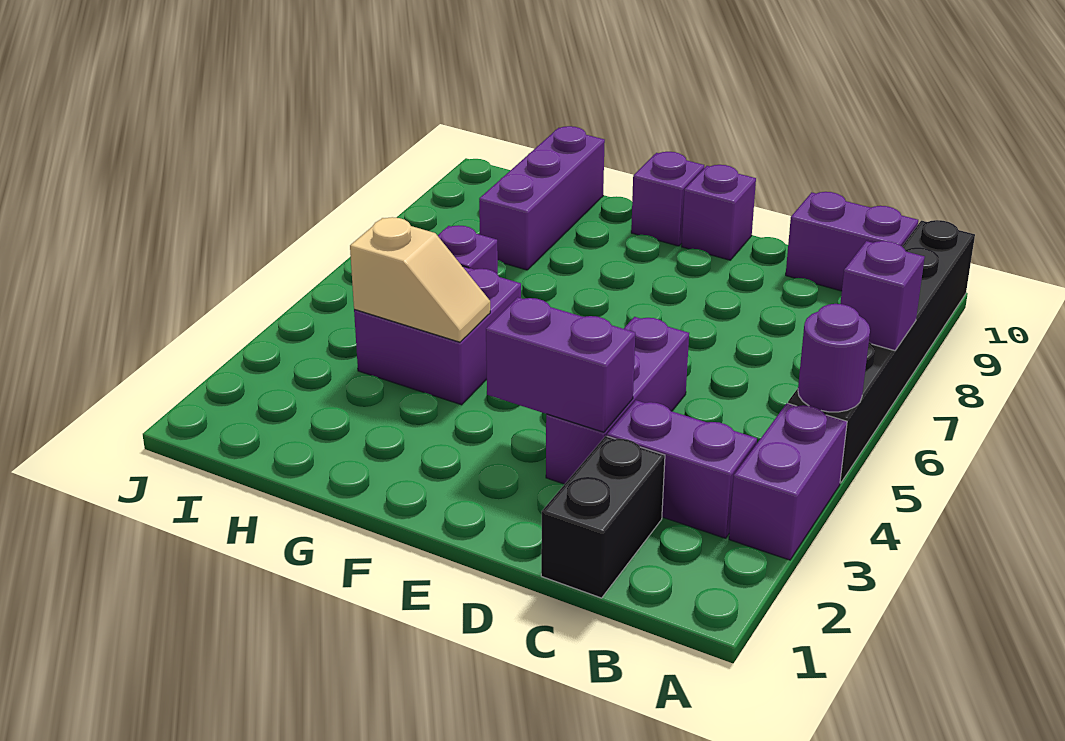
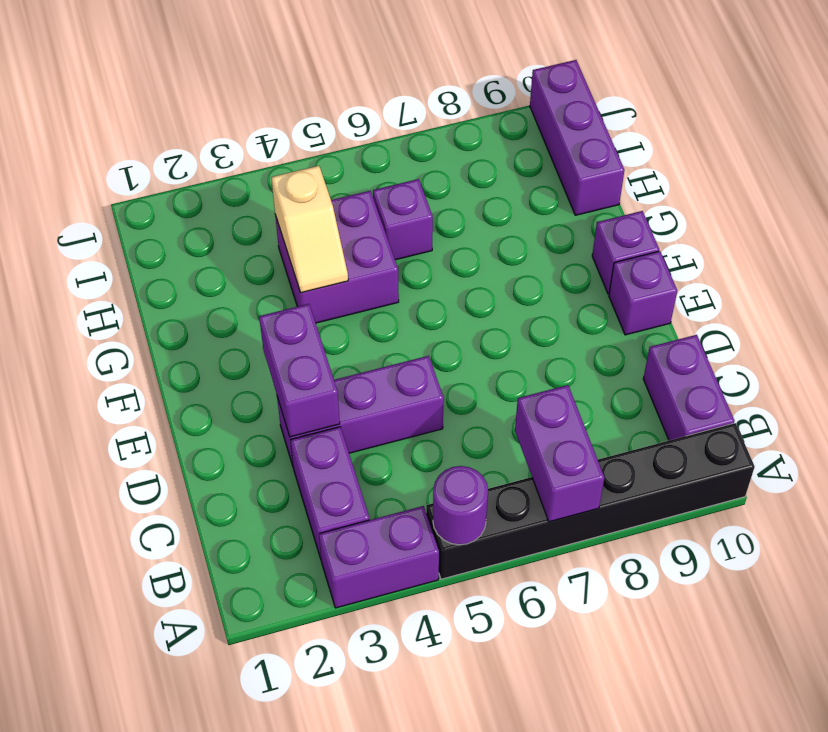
purple 1x1 brick [840,241,925,351] -> purple 1x2 brick [515,385,604,522]
black 1x2 brick [541,436,665,598] -> none
purple 1x3 brick [479,126,605,270] -> purple 1x3 brick turned to [530,60,624,215]

